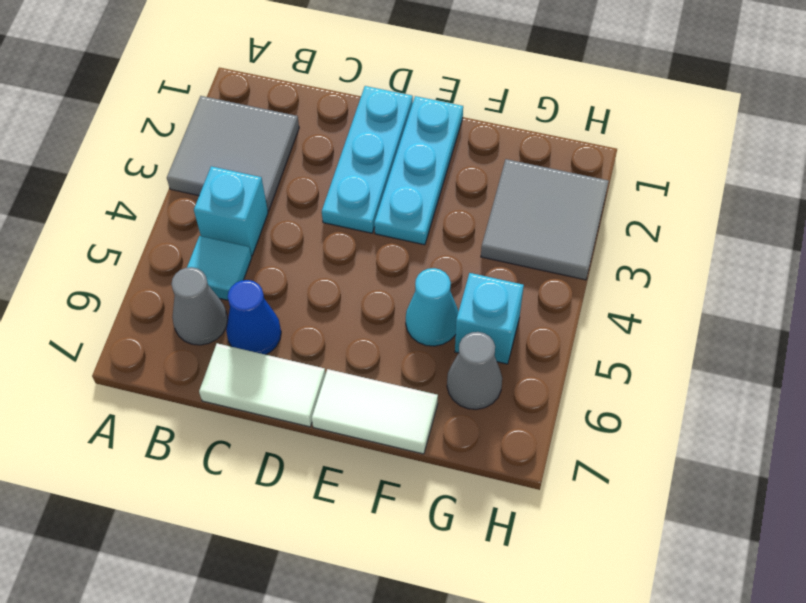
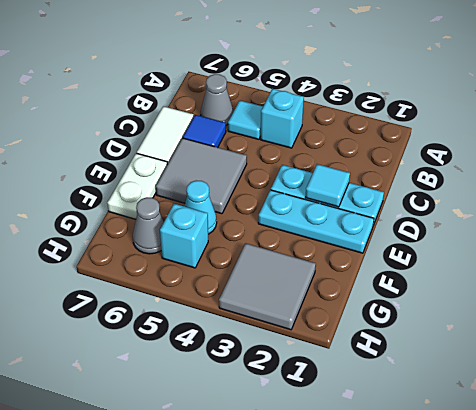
grey 2x2 tile [167,96,299,211] -> grey 2x2 tile moved to [156,138,247,214]
blue 1x1 cone [226,280,281,355] -> blue 1x1 tile [183,115,226,147]
none -> cyan 1x1 tile [305,164,350,207]
white 1x2 tile [312,369,438,454] -> white 1x2 plate [107,153,167,219]

